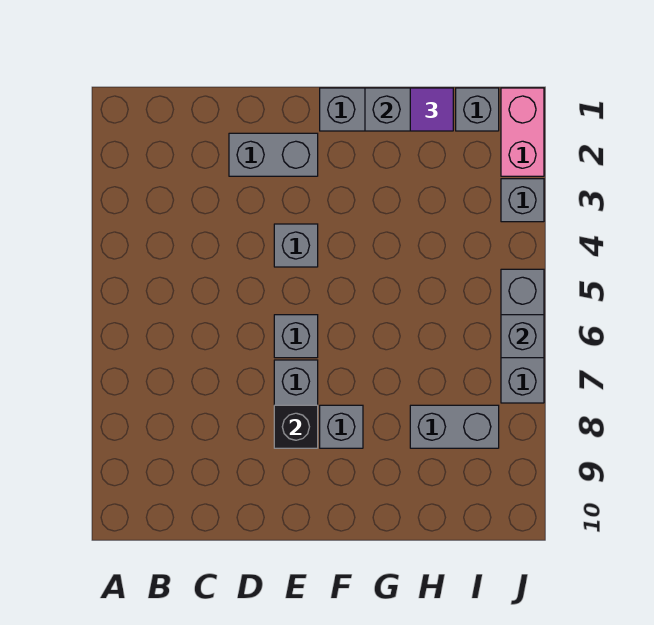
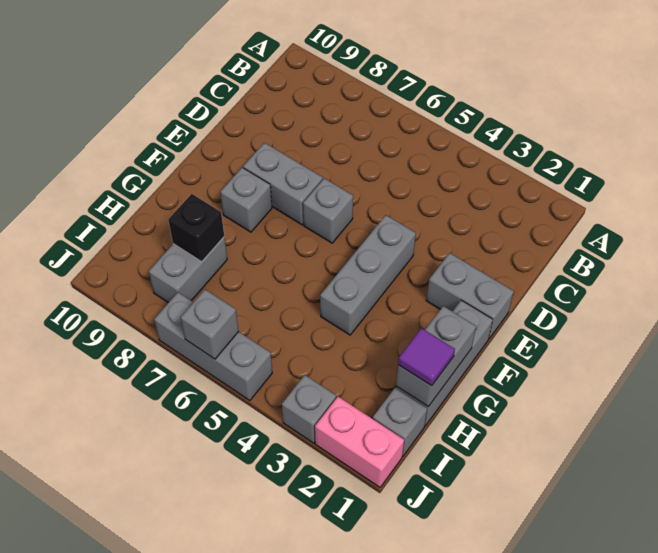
grey 1x2 brick [229,133,318,176] -> grey 1x2 brick turned to [426,253,514,339]
grey 1x1 brick [274,224,318,267] -> grey 1x3 brick [320,215,416,335]
black 1x1 brick [274,405,318,448] -> black 1x1 brick moved to [168,194,224,262]

